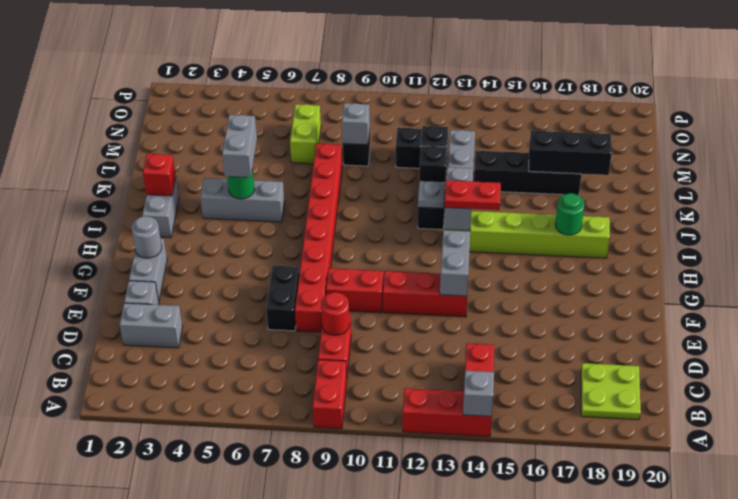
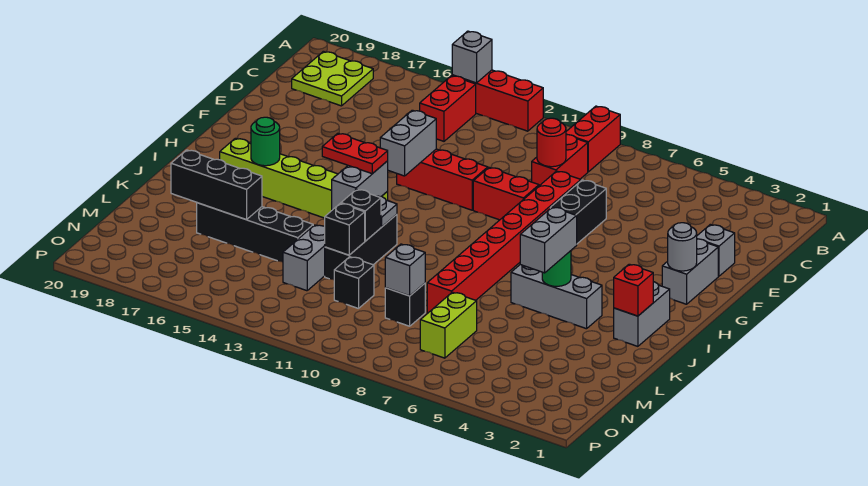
grey 1x2 brick [120,303,183,348] -> none

